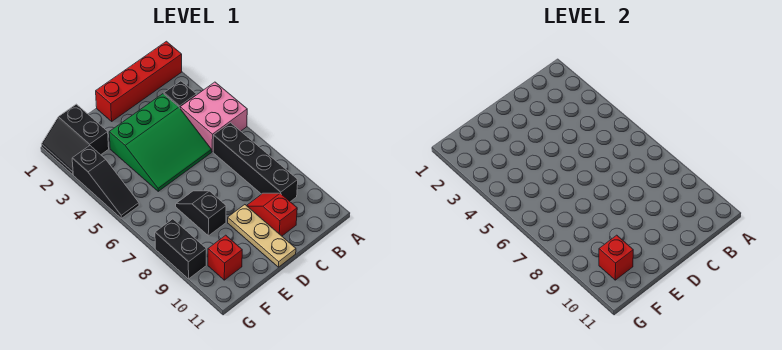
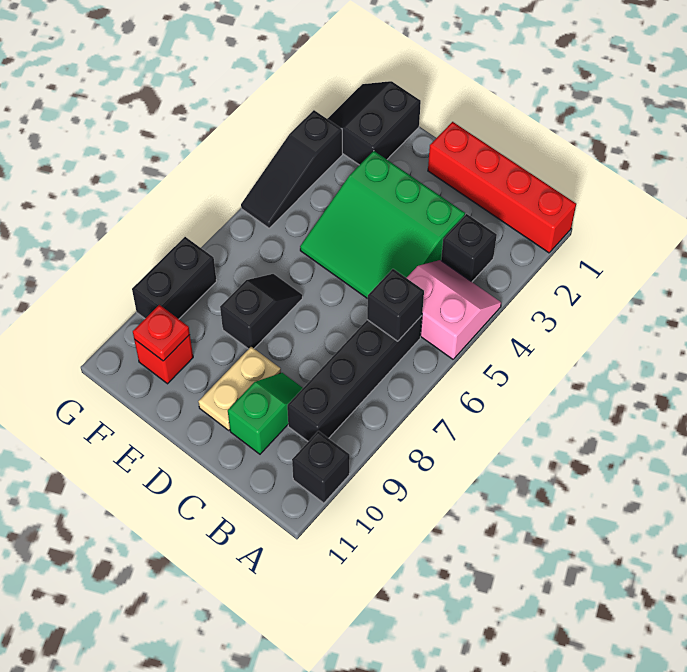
pink 2x2 brick [180,82,247,152] -> pink 2x2 slope [407,260,501,359]
none -> black 1x1 brick [292,431,350,503]
none -> black 1x1 brick [367,269,424,341]
red 1x2 slope [247,193,297,236] -> green 1x2 slope [228,373,303,454]
tan 1x3 plate [228,205,296,267] -> tan 1x2 plate [198,347,281,430]
red 1x1 brick [599,235,633,280] -> red 1x1 plate [133,305,190,361]

